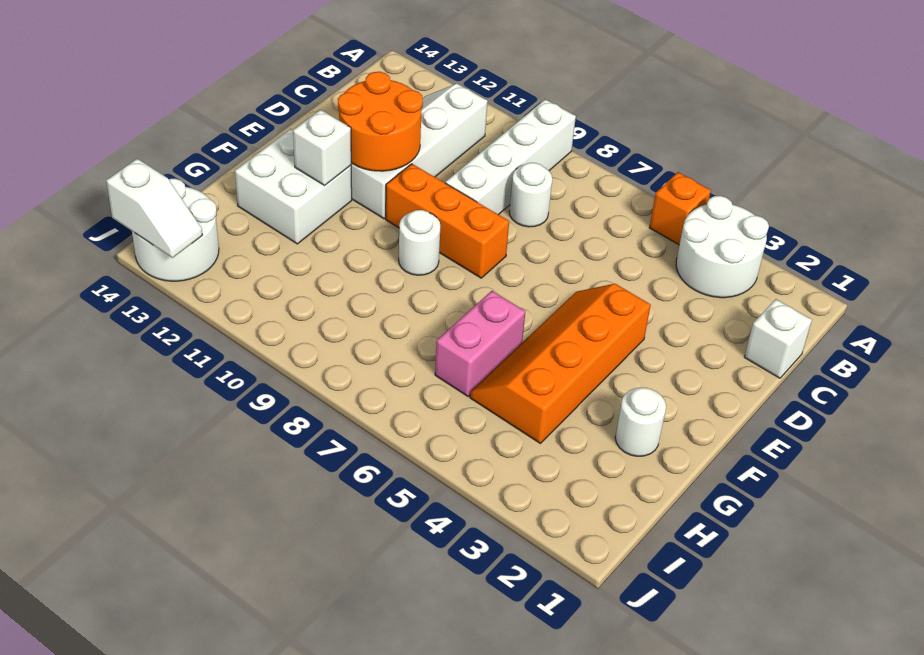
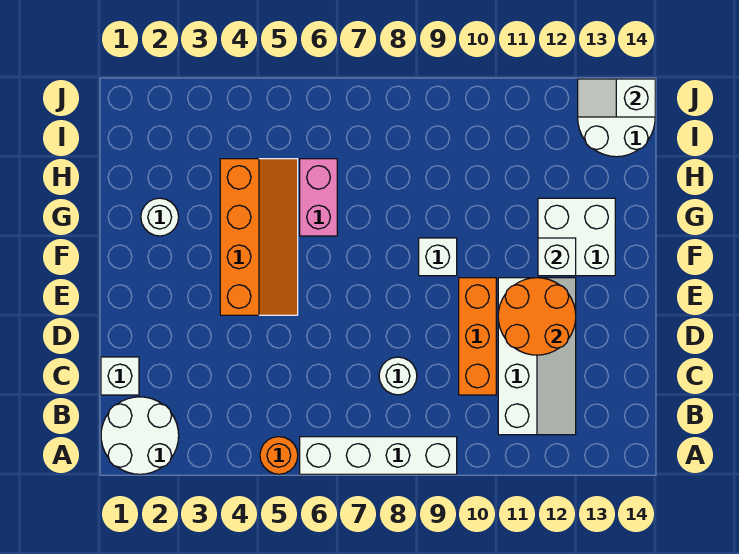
white 2x2 round brick [676,196,769,298] -> white 2x2 round brick moved to [101,397,179,474]
orange 1x1 brick [649,172,711,245] -> orange 1x1 round brick [260,437,298,474]
white 1x4 brick [445,99,576,215] -> white 1x4 brick turned to [300,437,457,474]
orange 1x3 brick [386,164,509,278] -> orange 1x3 brick turned to [459,278,496,395]
white 1x1 round brick [399,210,440,275] -> white 1x1 brick [419,238,457,276]

